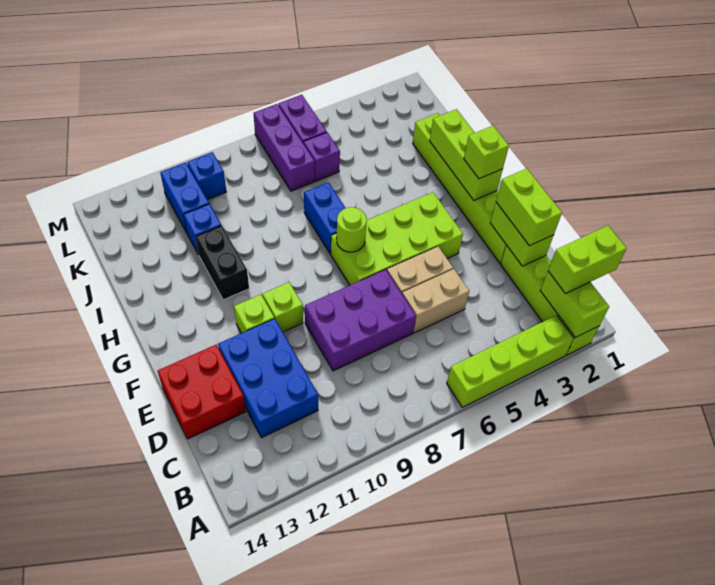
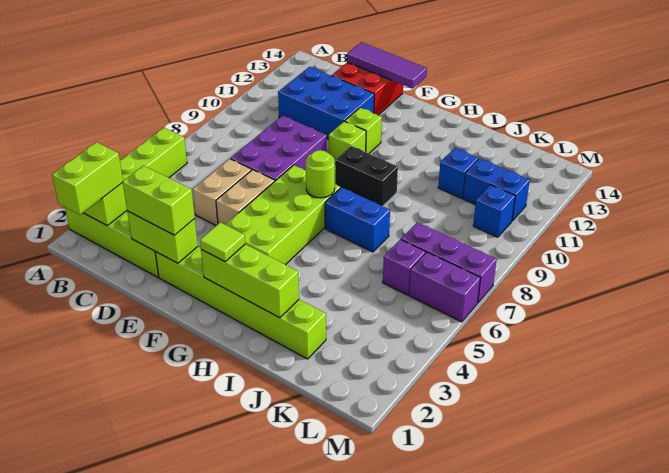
none -> purple 1x3 tile [347,42,427,89]
lime 1x1 brick [464,126,509,179] -> lime 1x1 tile [200,222,245,262]
black 1x2 brick [196,226,249,300] -> black 1x2 brick moved to [335,146,398,206]

